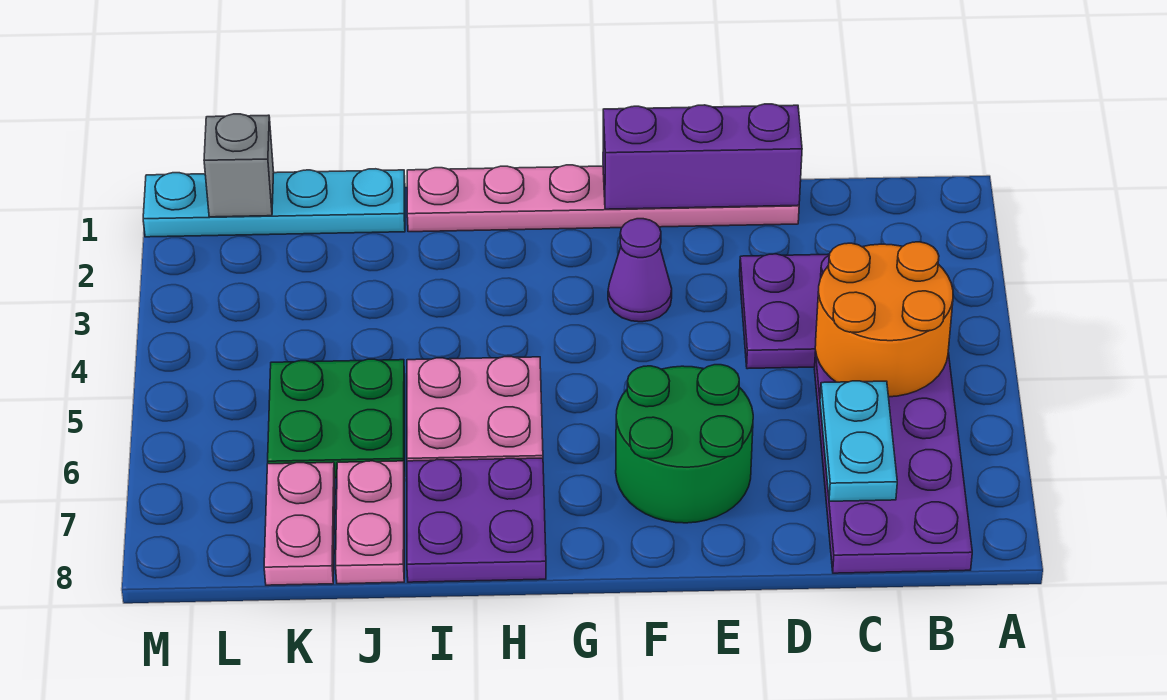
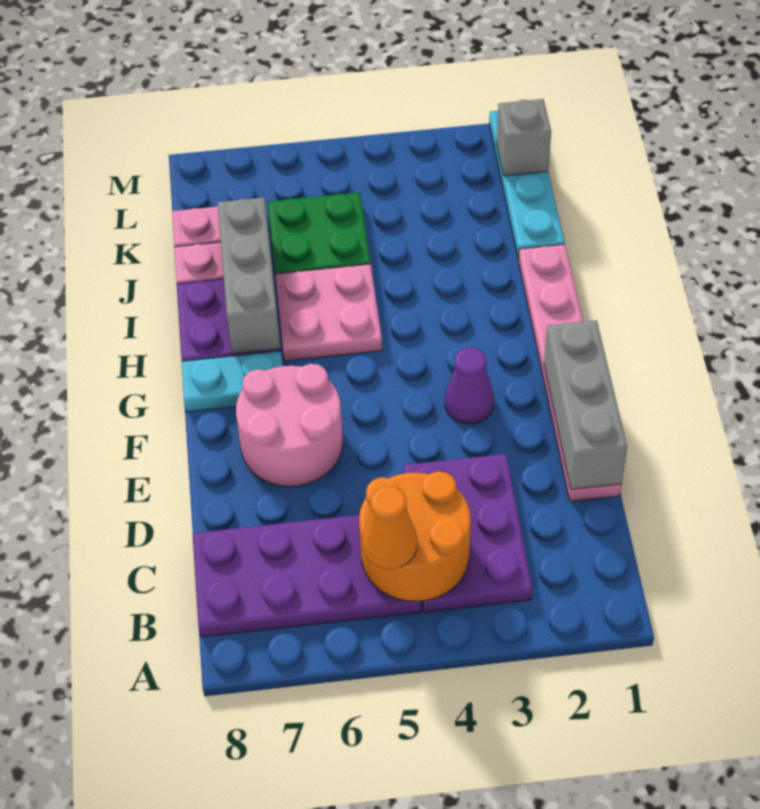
none -> orange 1x1 cone [362,486,417,569]
cyan 1x2 plate [820,381,897,501] -> cyan 1x2 plate moved to [182,351,282,412]
purple 1x3 brick [603,104,802,209] -> grey 1x3 brick [544,320,627,489]
green 2x2 round brick [616,365,753,523] -> pink 2x2 round brick [236,364,343,486]
none -> grey 1x3 brick [217,198,281,354]

